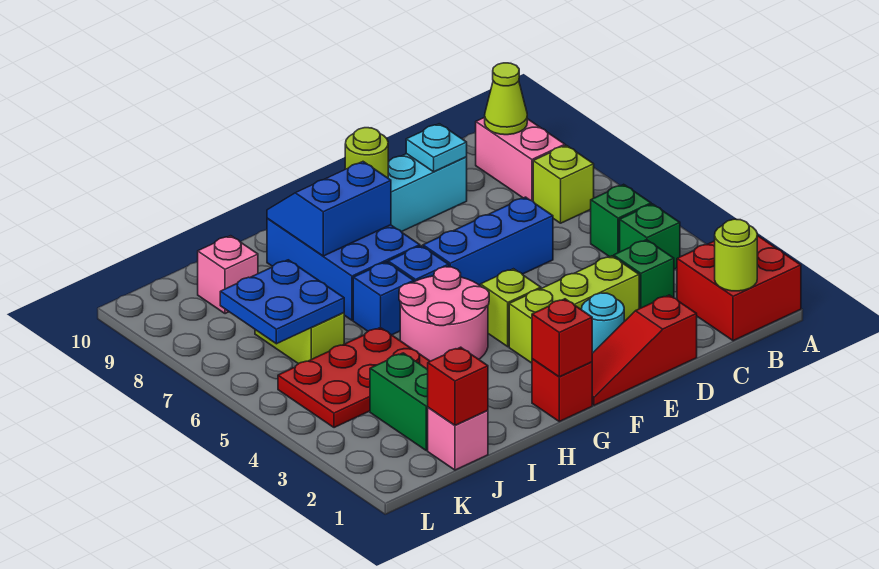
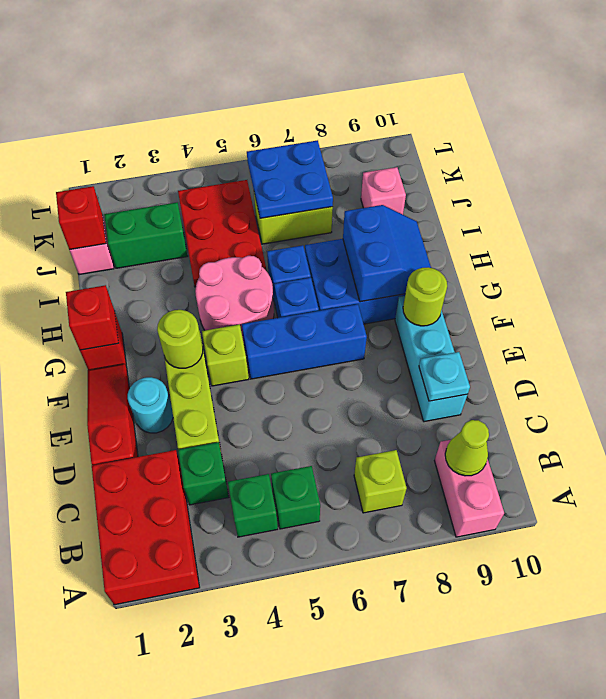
red 2x2 brick [677,235,801,341] -> red 2x3 brick [92,450,200,605]
lime 1x1 round brick [715,219,757,291] -> lime 1x1 round brick moved to [157,310,203,368]
pink 1x2 brick [476,117,565,201] -> pink 1x2 brick turned to [434,440,504,537]
blue 1x3 brick [423,197,553,285] -> blue 1x3 brick turned to [242,304,367,379]

